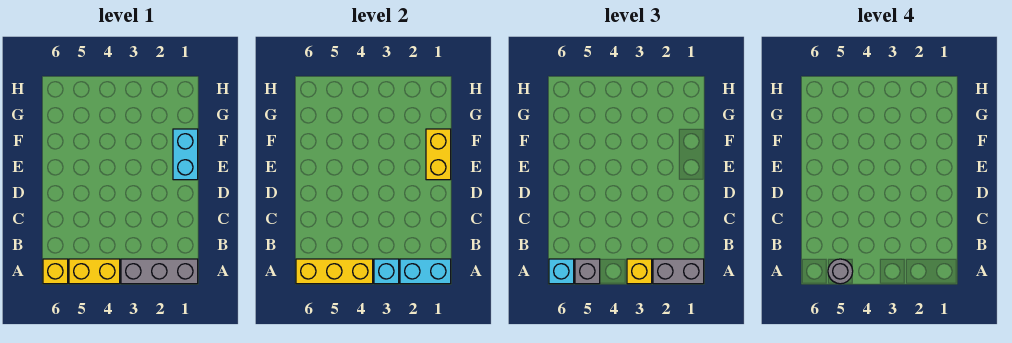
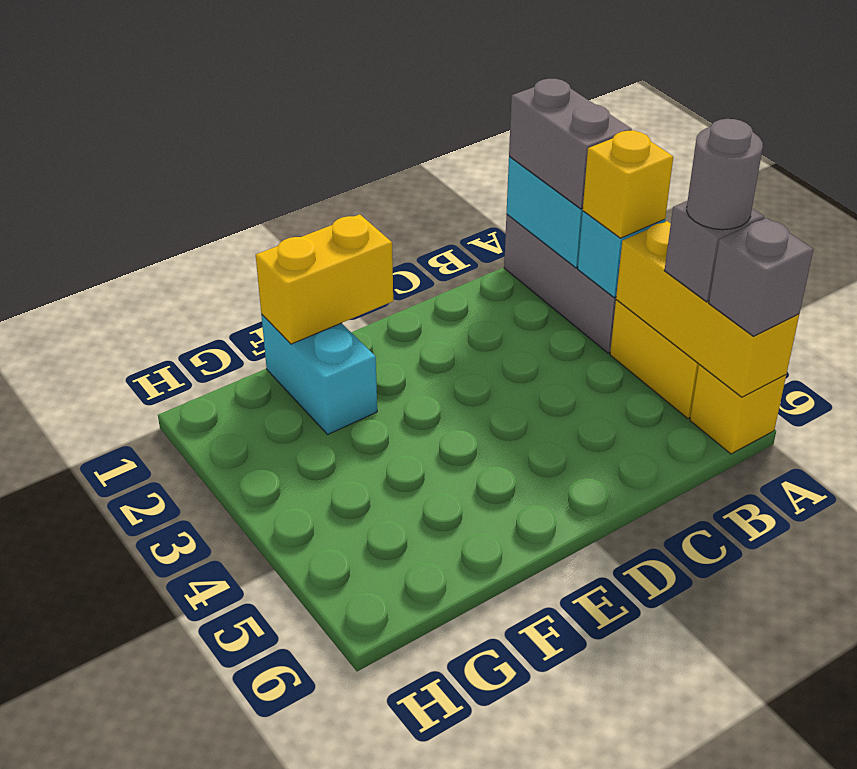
cyan 1x1 brick [549,259,574,284] -> grey 1x1 brick [709,218,813,336]
cyan 1x2 brick [173,129,198,180] -> cyan 1x2 brick turned to [261,314,377,434]

